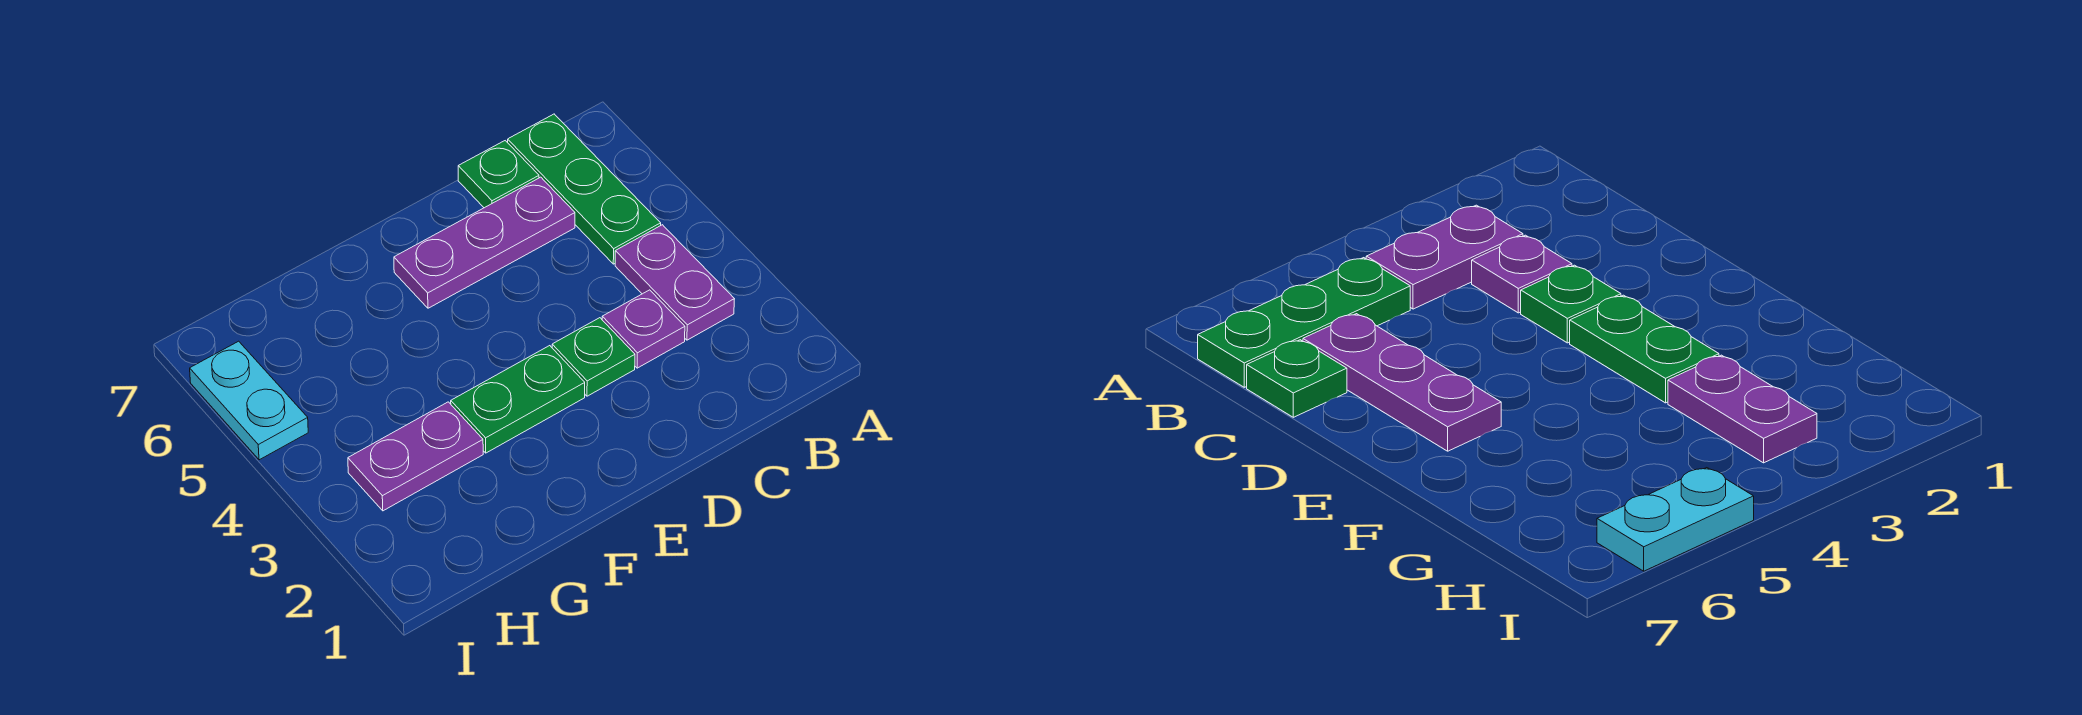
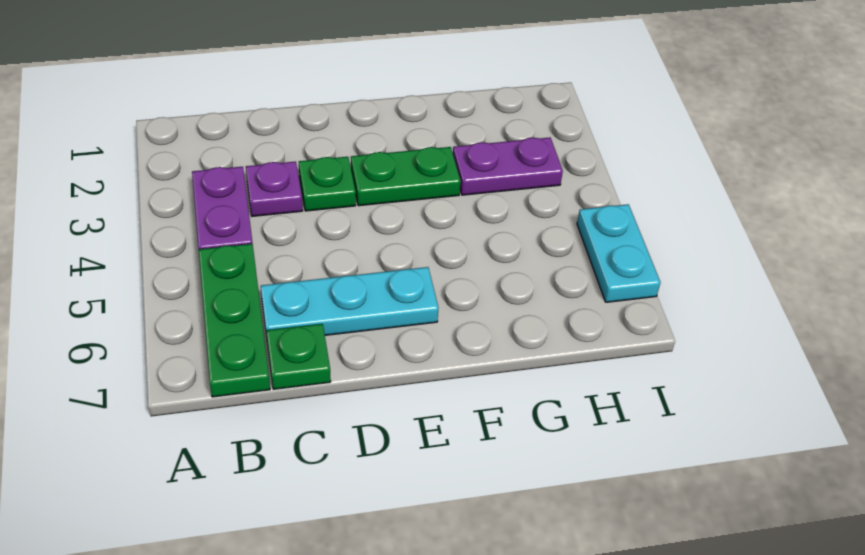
purple 1x3 plate [394,177,575,308] -> cyan 1x3 plate [261,267,439,336]

